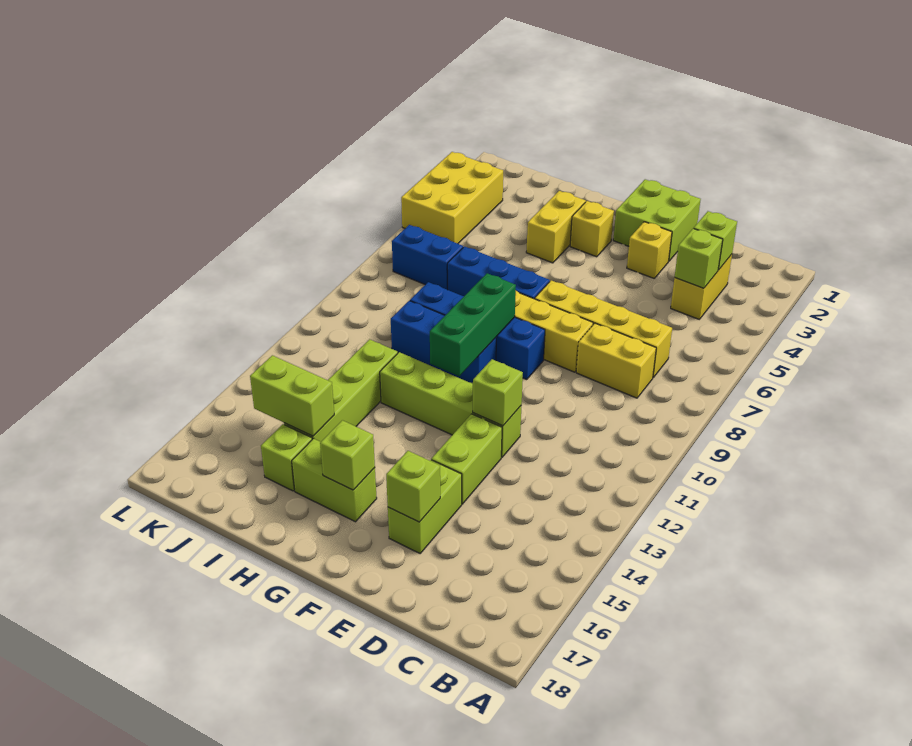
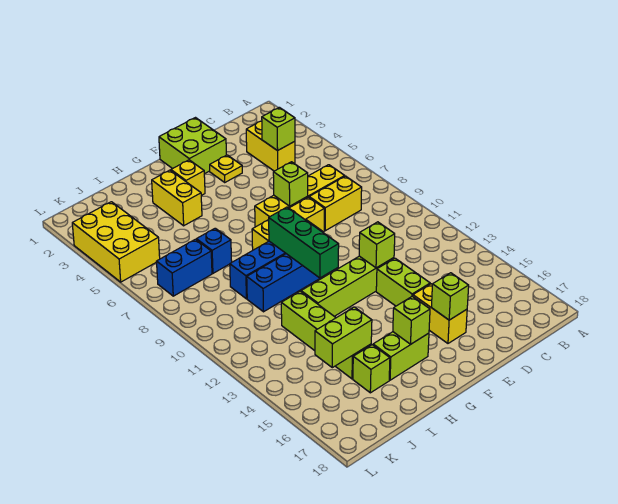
lime 1x1 brick [694,211,737,270] -> lime 1x1 brick moved to [273,162,308,206]
yellow 1x1 brick [627,222,672,278] -> yellow 1x1 plate [210,155,242,182]
lime 1x2 brick [388,460,462,553] -> yellow 1x2 brick [413,284,467,343]
blue 1x3 brick [447,246,550,299] -> blue 1x1 brick [196,228,232,273]

